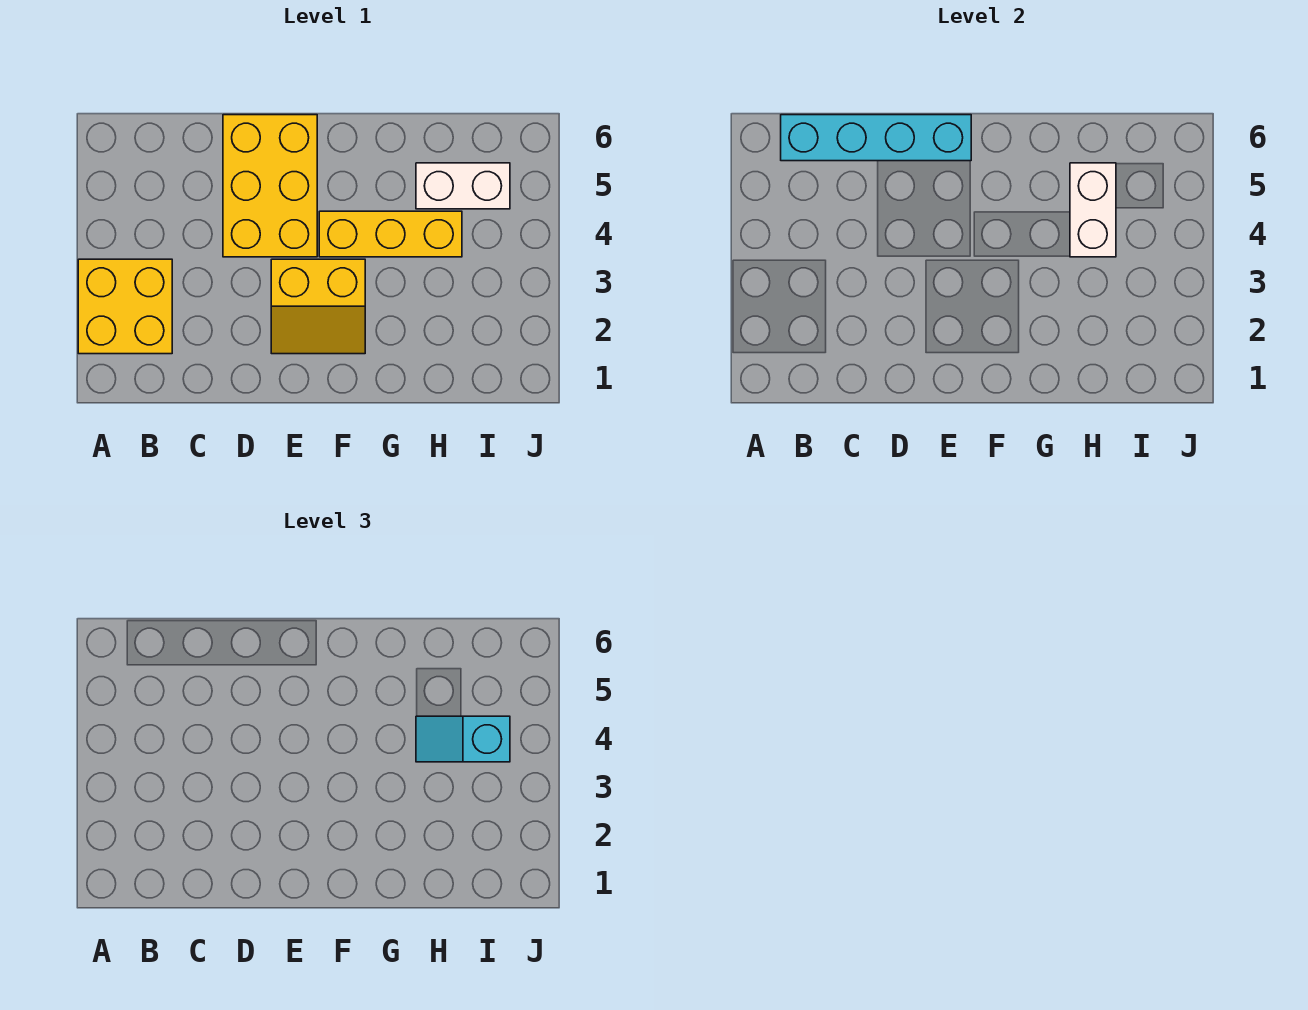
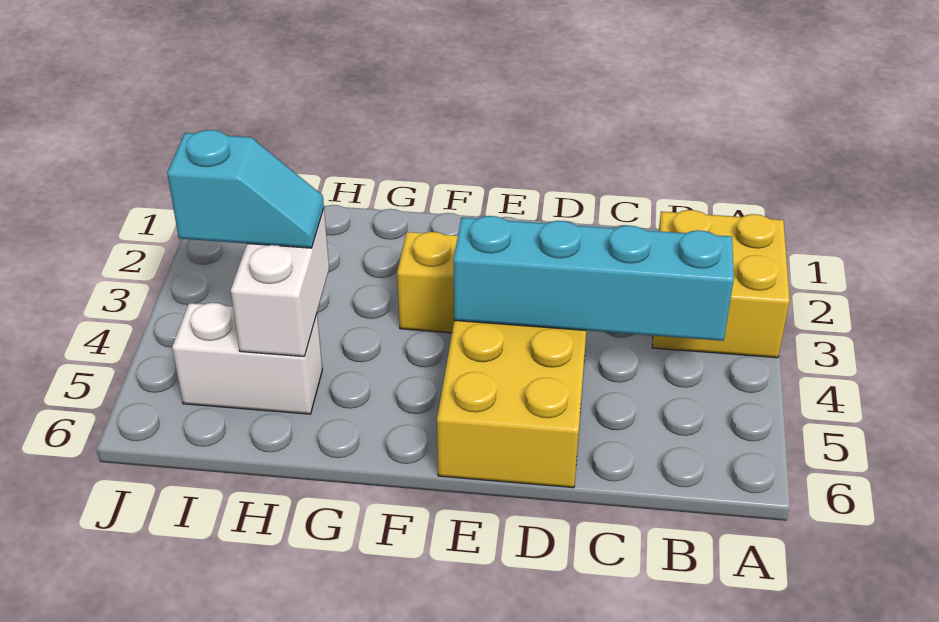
cyan 1x4 brick [781,115,971,161] -> cyan 1x4 brick moved to [454,216,734,341]
yellow 1x3 brick [319,211,462,257] -> none

